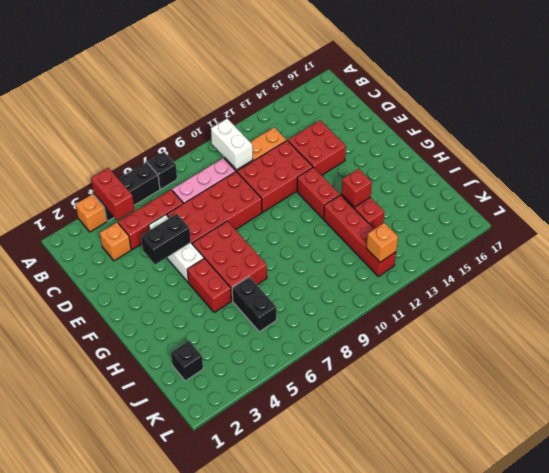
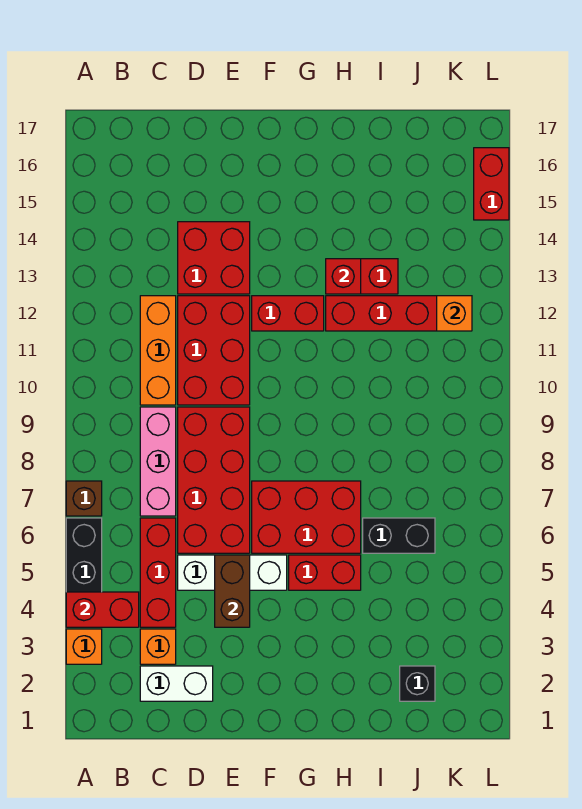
black 1x1 brick [148,152,177,189] -> brown 1x1 brick [66,481,102,516]
white 1x2 brick [211,119,253,170] -> white 1x2 brick moved to [140,666,213,701]
black 1x2 brick [141,214,191,265] -> brown 1x2 brick [215,555,250,627]
none -> red 1x2 brick [474,148,509,220]

